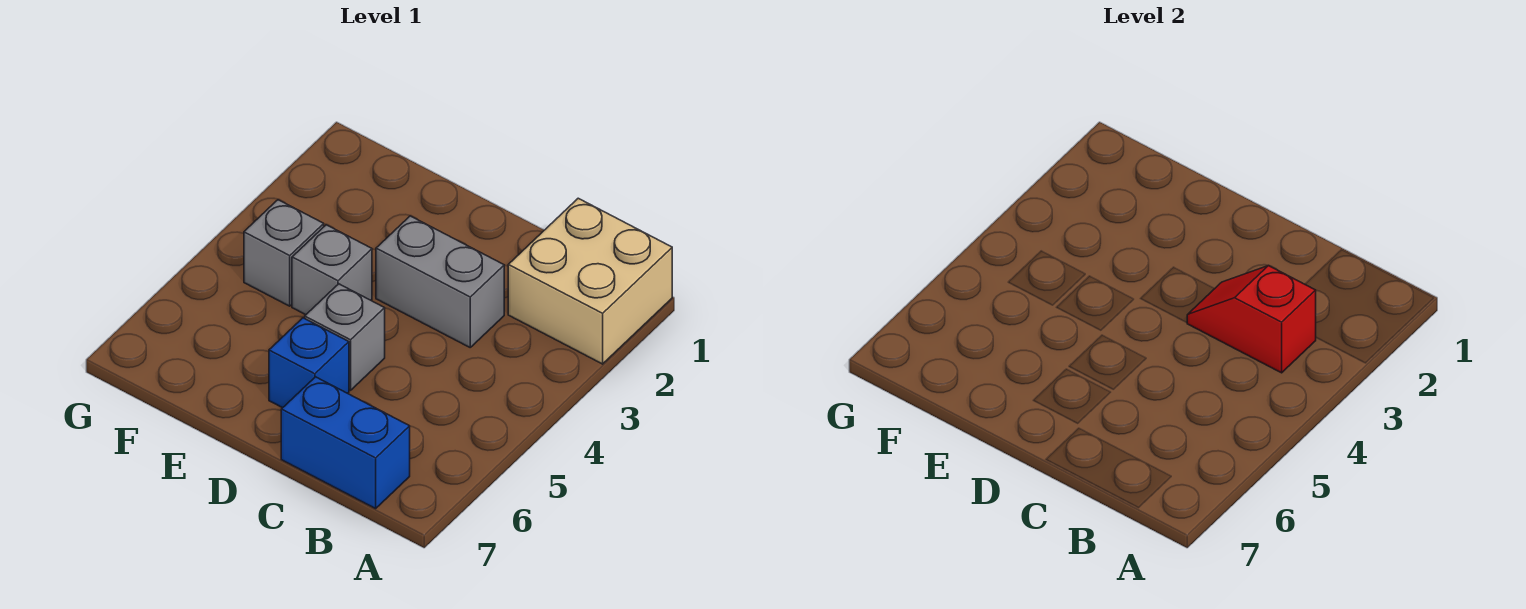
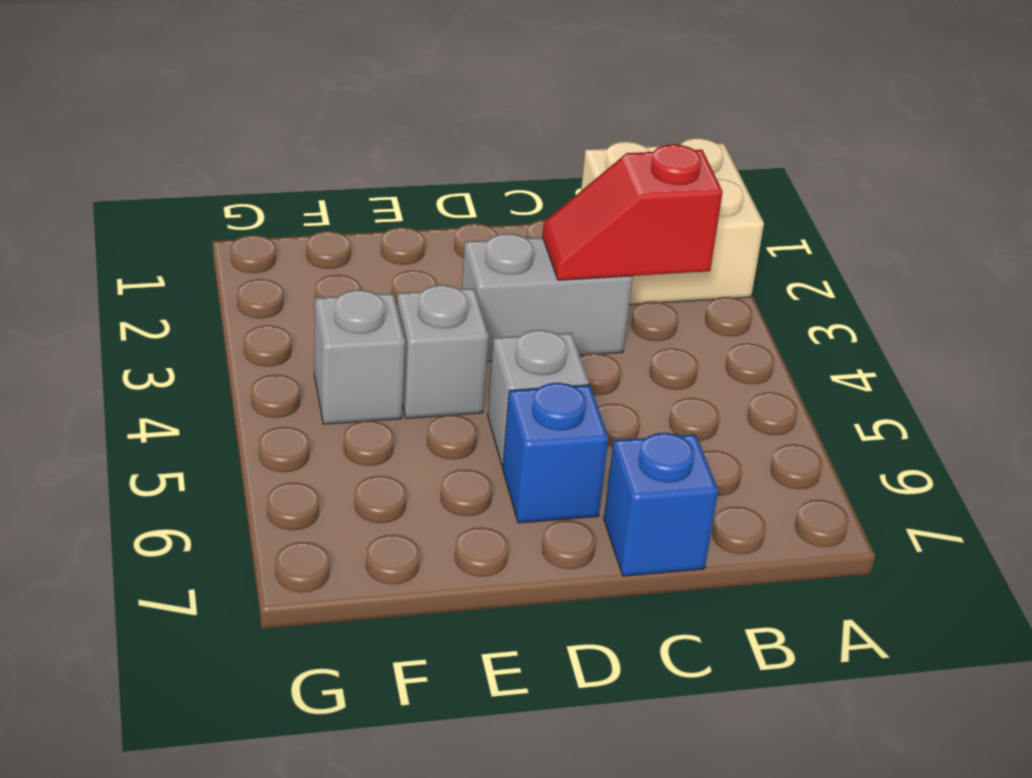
blue 1x2 brick [281,377,410,509] -> blue 1x1 brick [604,433,718,576]

